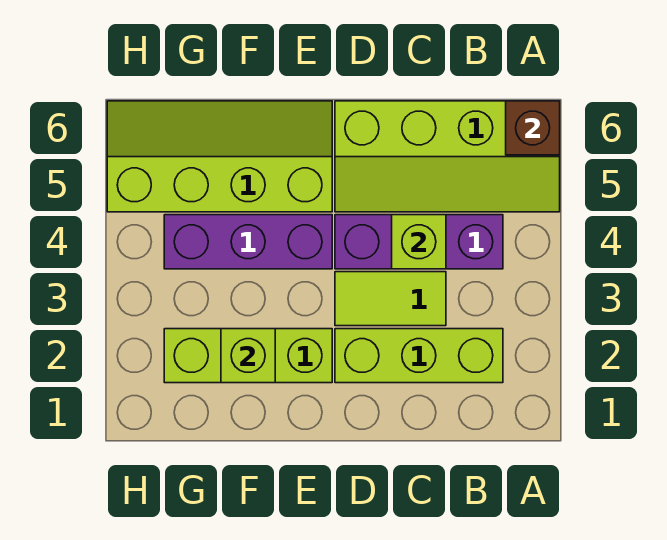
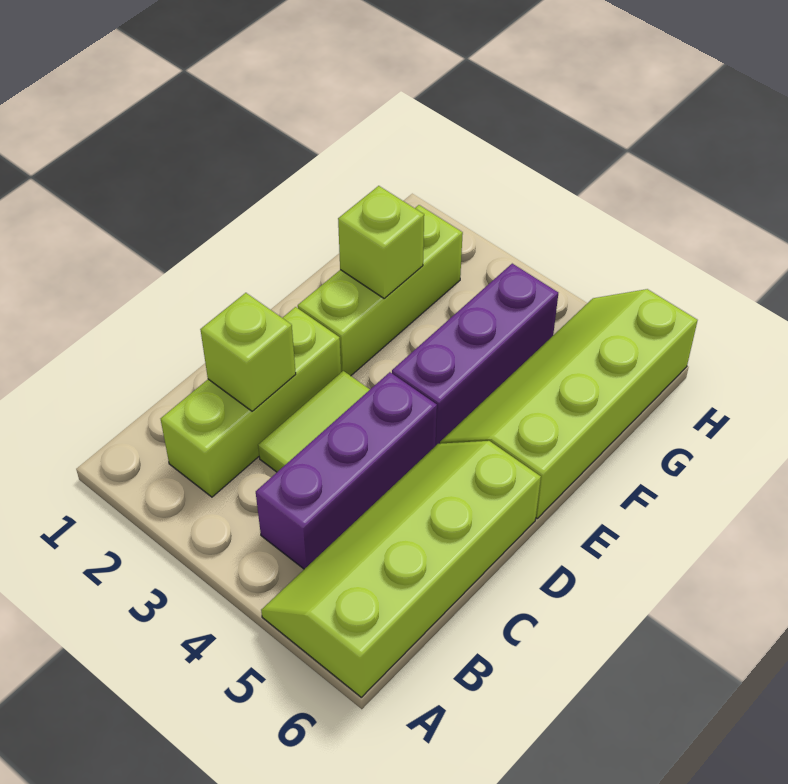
brown 1x1 brick [506,101,560,155] -> none
lime 1x1 brick [392,215,446,269] -> lime 1x1 brick moved to [200,293,296,411]
lime 2x4 slope [107,101,332,212] -> lime 2x4 slope turned to [440,289,698,518]

